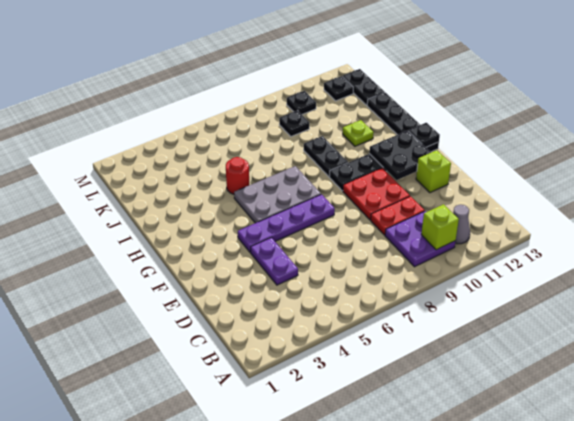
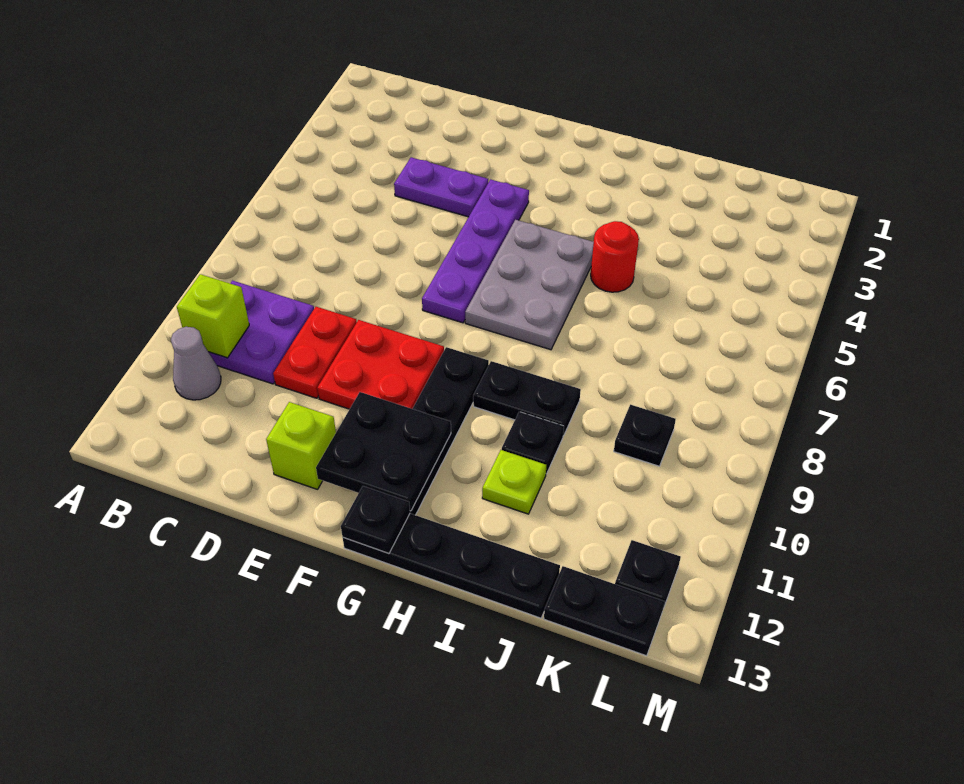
black 1x1 plate [287,91,316,114] -> black 1x1 plate moved to [502,412,564,474]

